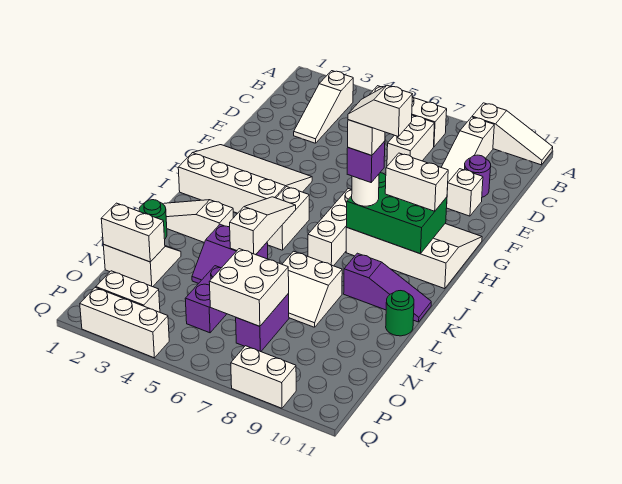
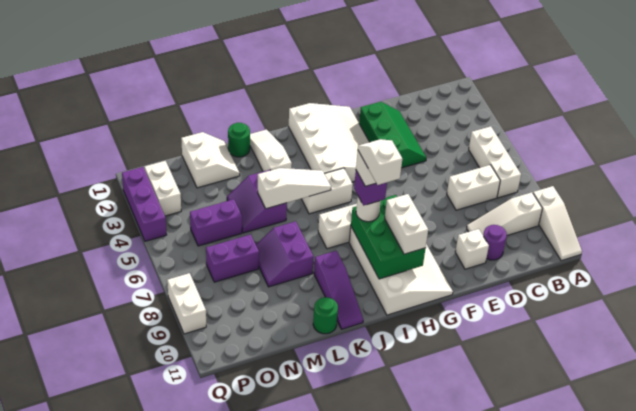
white 1x3 slope [294,71,353,143] -> none
none -> green 2x3 slope [359,102,426,168]
white 2x2 slope [282,251,342,327] -> purple 2x2 slope [256,221,314,287]
white 1x2 brick [101,203,165,262] -> none
white 2x2 brick [209,249,289,326] -> none
white 1x3 brick [80,288,169,358] -> purple 1x3 brick [122,167,167,241]

